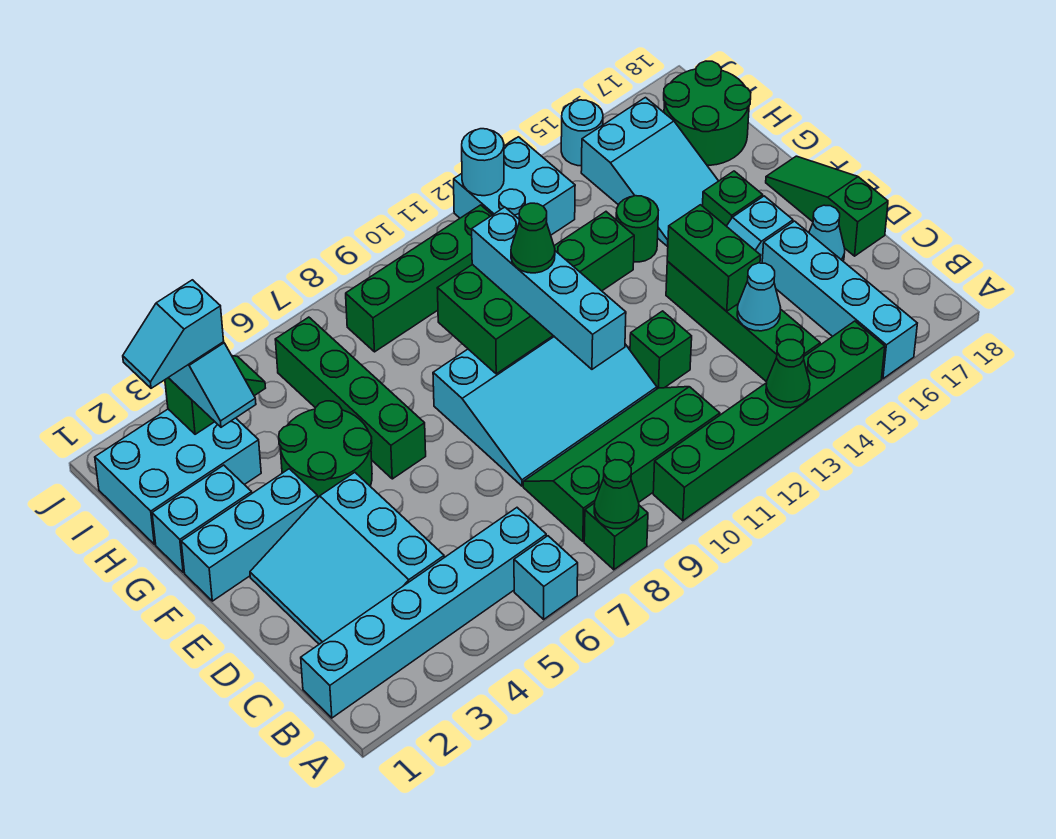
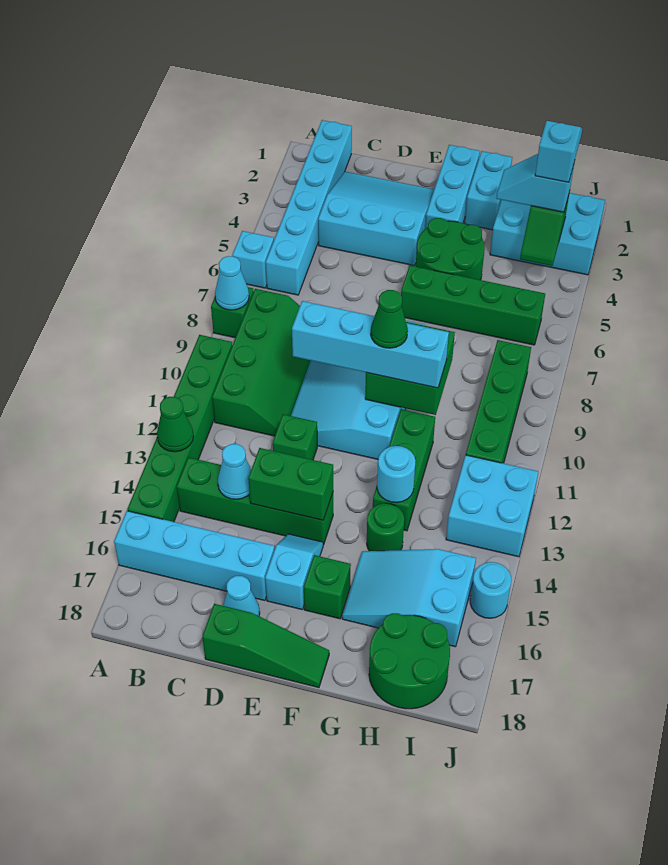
green 1x1 cone [594,460,639,529] -> cyan 1x1 cone [215,256,249,310]
cyan 2x3 brick [95,409,261,544] -> cyan 2x3 brick turned to [490,193,605,275]
cyan 1x1 round brick [462,129,504,196] -> cyan 1x1 round brick moved to [377,446,416,503]

